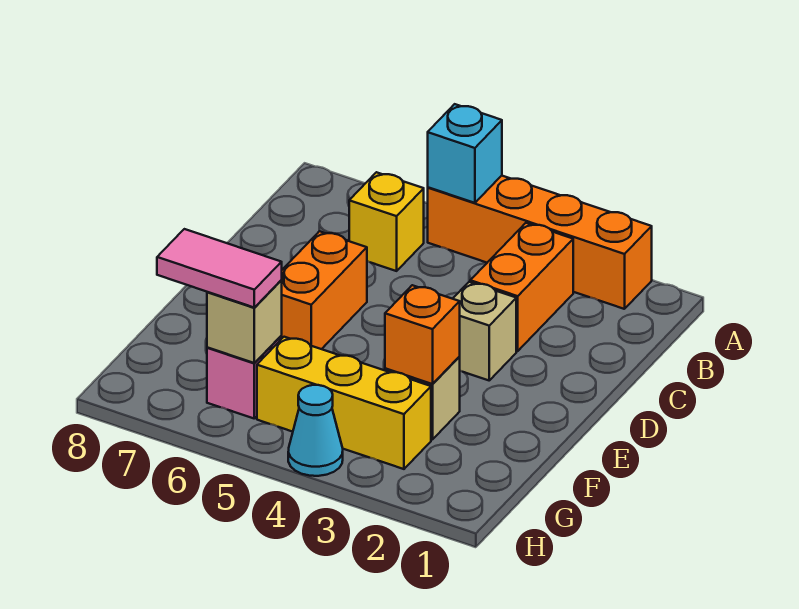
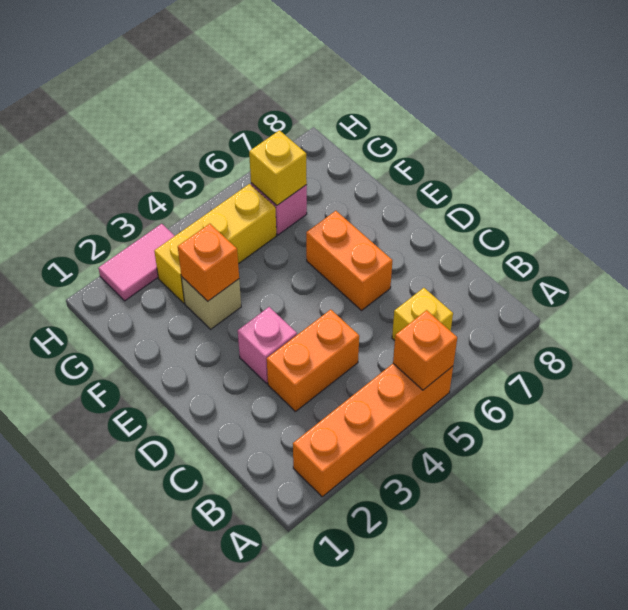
cyan 1x1 brick [428,104,502,203] -> orange 1x1 brick [393,310,457,390]
orange 1x2 brick [470,223,573,351] -> orange 1x2 brick turned to [267,310,359,412]
tan 1x1 brick [453,282,516,380] -> pink 1x1 brick [238,307,297,383]
tan 1x1 brick [207,281,282,363] -> yellow 1x1 brick [249,130,307,205]
pink 1x2 tile [157,229,282,307] -> pink 1x2 tile moved to [98,224,174,301]
cyan 1x1 cone [288,385,343,476] -> none

